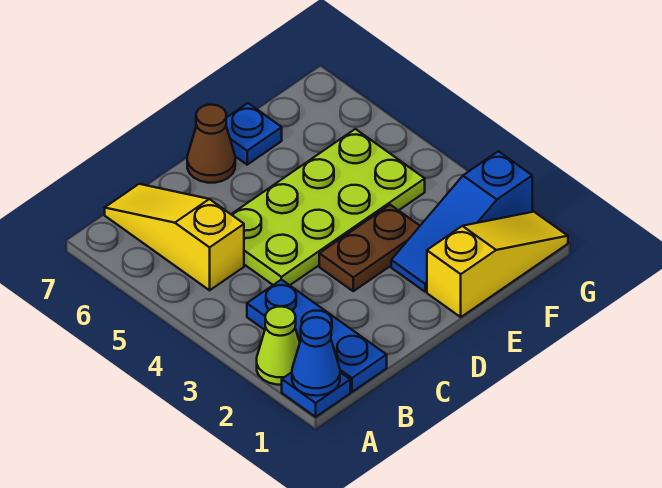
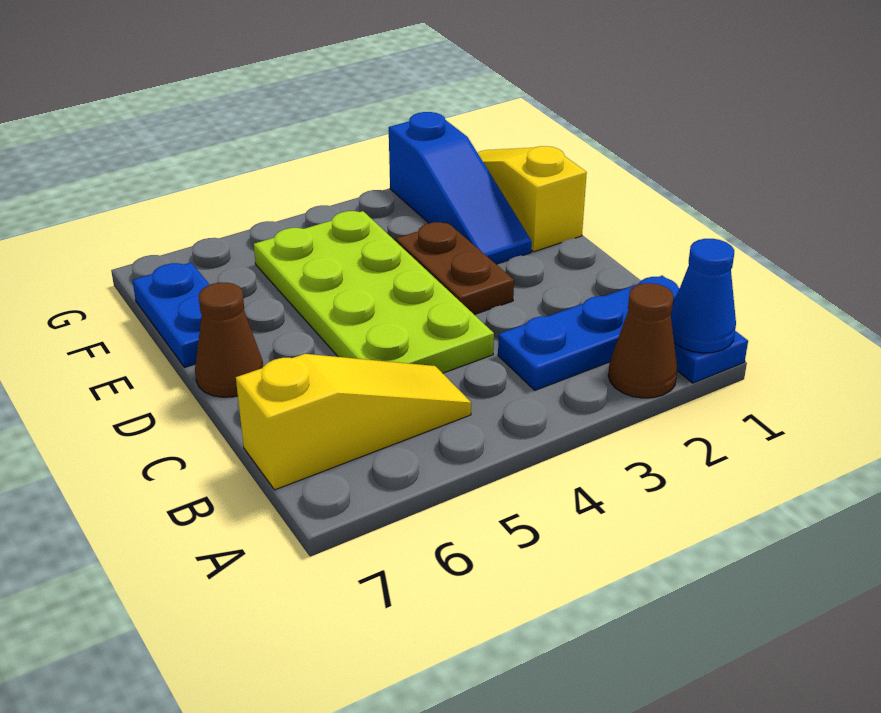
lime 1x1 cone [257,306,300,385] -> brown 1x1 cone [608,283,678,398]
yellow 1x3 slope [105,184,244,290] -> yellow 1x3 slope turned to [236,354,471,490]
blue 1x1 plate [226,103,282,165] -> blue 1x2 plate [132,263,209,367]

